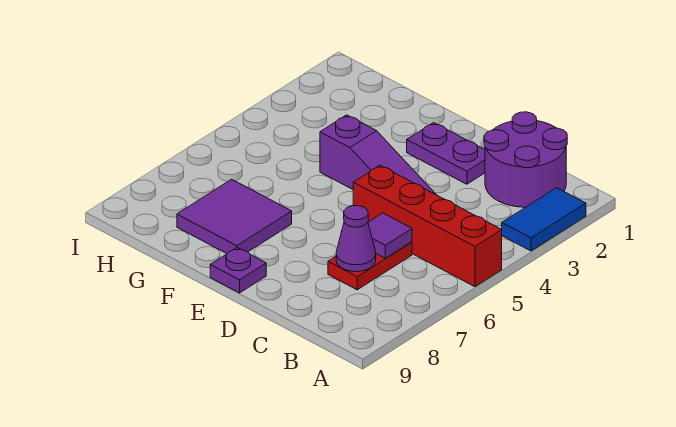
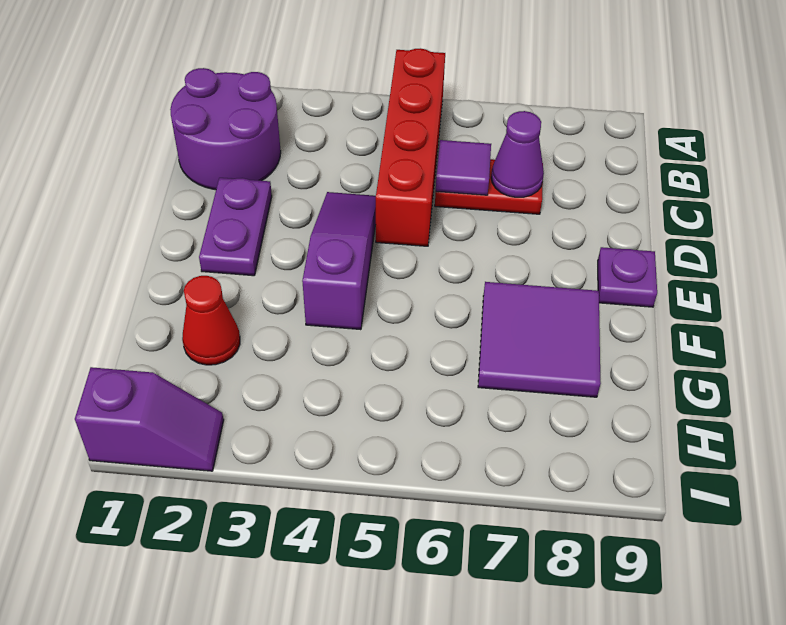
blue 1x2 tile [502,188,586,251] -> none
none -> red 1x1 cone [182,276,240,365]
none -> purple 1x2 slope [75,367,224,471]

